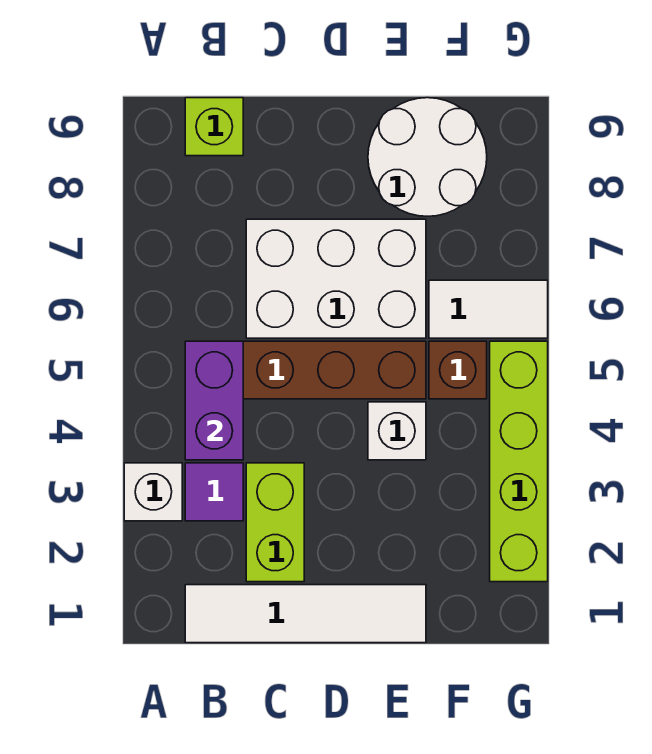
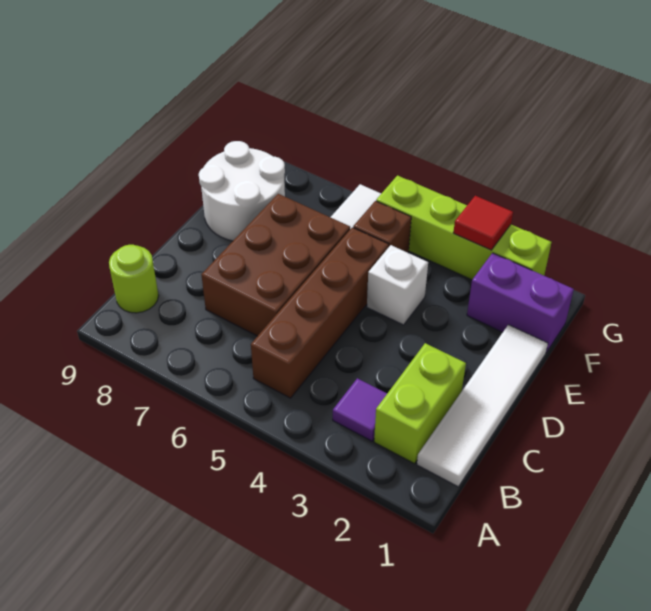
white 1x1 brick [124,463,182,521] -> none
purple 1x2 brick [185,341,243,460] -> purple 1x2 brick moved to [467,253,574,353]
lime 1x1 brick [185,98,243,156] -> lime 1x1 round brick [109,245,159,313]
lime 1x2 brick [246,463,304,582] -> lime 1x2 brick turned to [374,343,466,464]
white 2x3 brick [246,219,426,338] -> brown 2x3 brick [201,194,350,336]
none -> red 1x1 tile [453,196,513,250]

